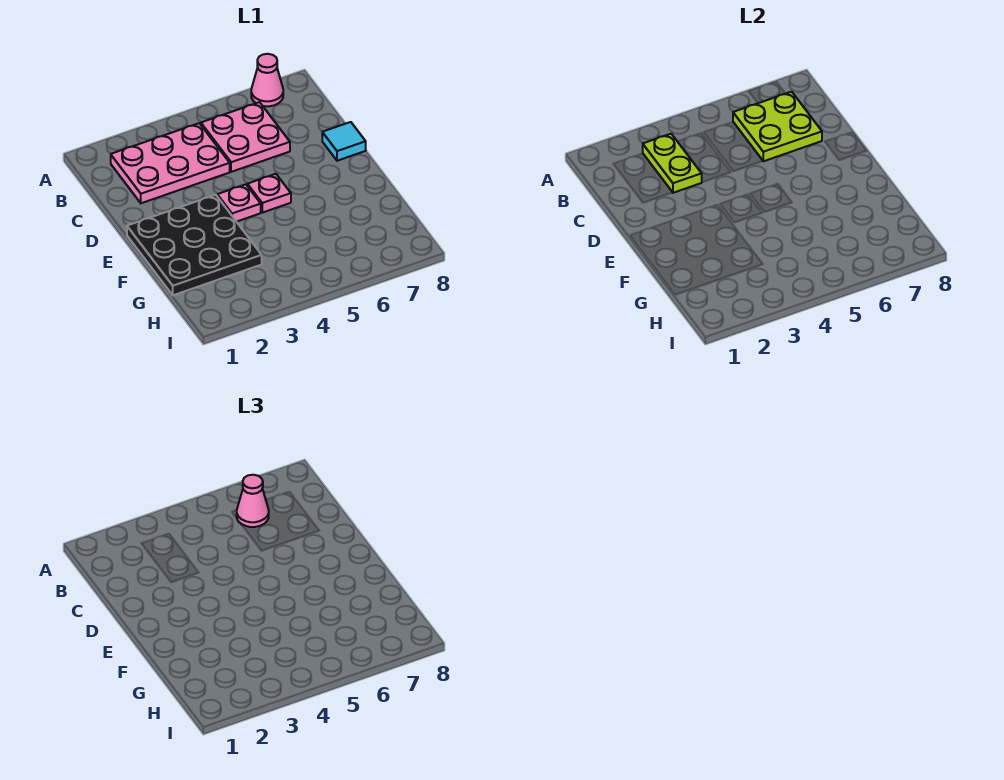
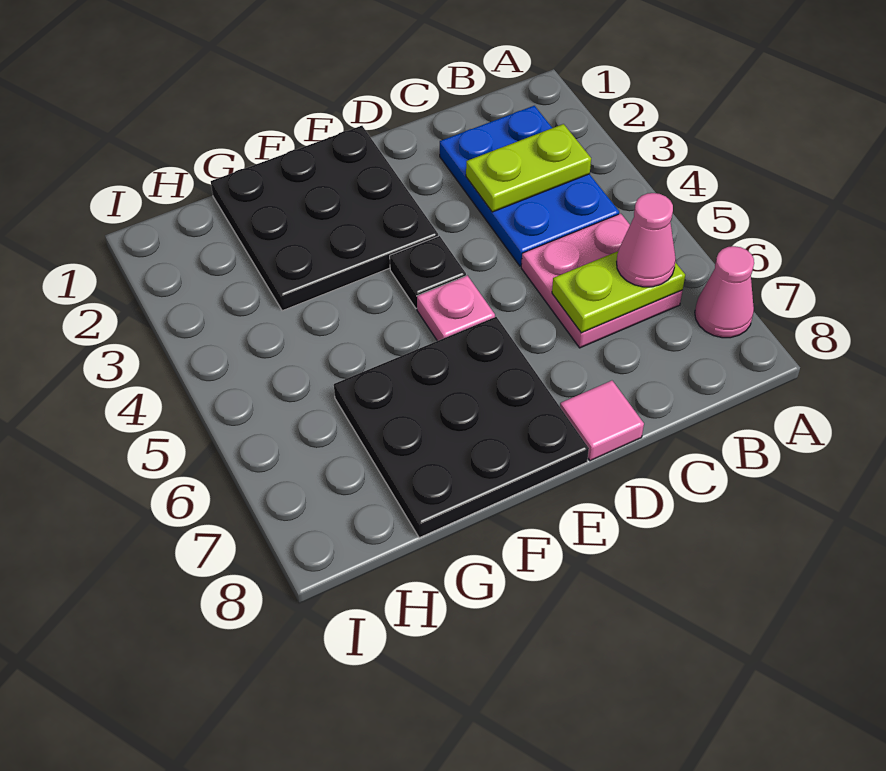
pink 2x3 plate [111,123,230,203] -> blue 2x3 plate [440,106,619,266]
lime 2x2 plate [733,92,822,161] -> lime 1x2 plate [552,251,685,333]
cyan 1x1 tile [322,122,366,161] -> pink 1x1 tile [560,381,644,461]
pink 1x1 plate [217,184,261,222] -> black 1x1 plate [390,236,466,308]
none -> black 3x3 plate [334,317,589,538]

